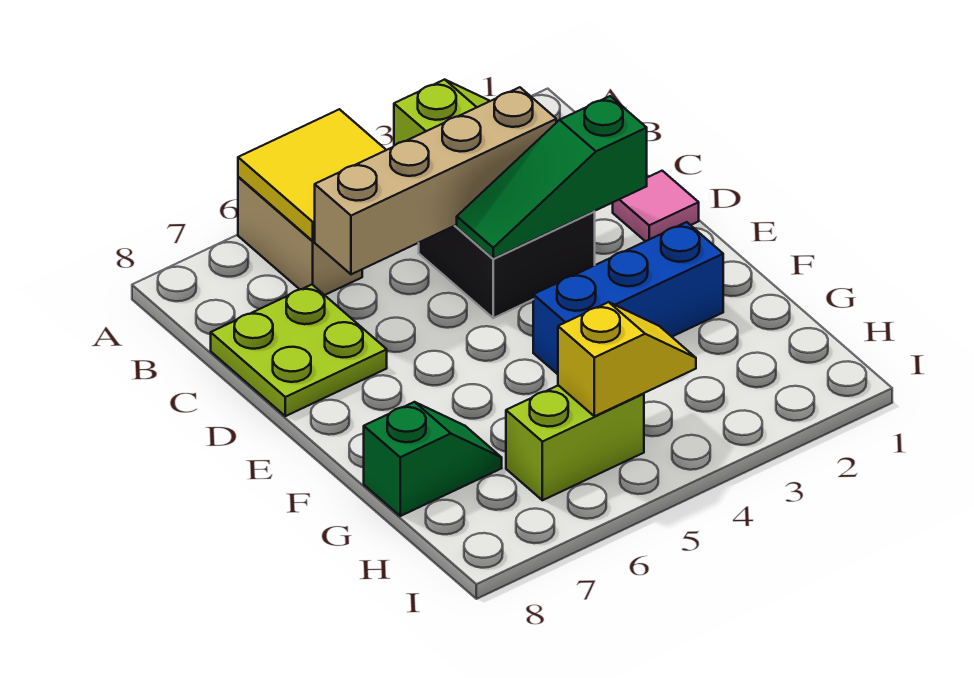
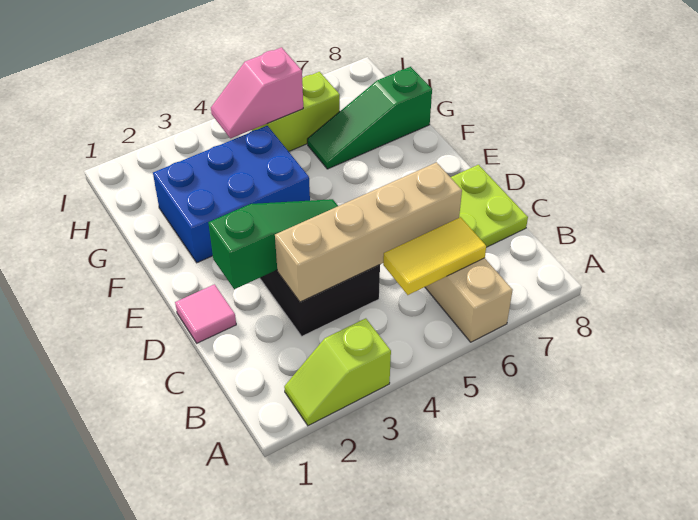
yellow 2x2 tile [238,109,386,241] -> yellow 1x2 tile [383,217,486,295]
blue 1x3 brick [533,222,723,374] -> blue 2x3 brick [153,126,310,263]
green 1x2 slope [364,402,502,516] -> green 1x3 slope [307,67,432,169]
yellow 1x2 slope [558,302,696,416] -> pink 1x2 slope [211,47,303,138]

